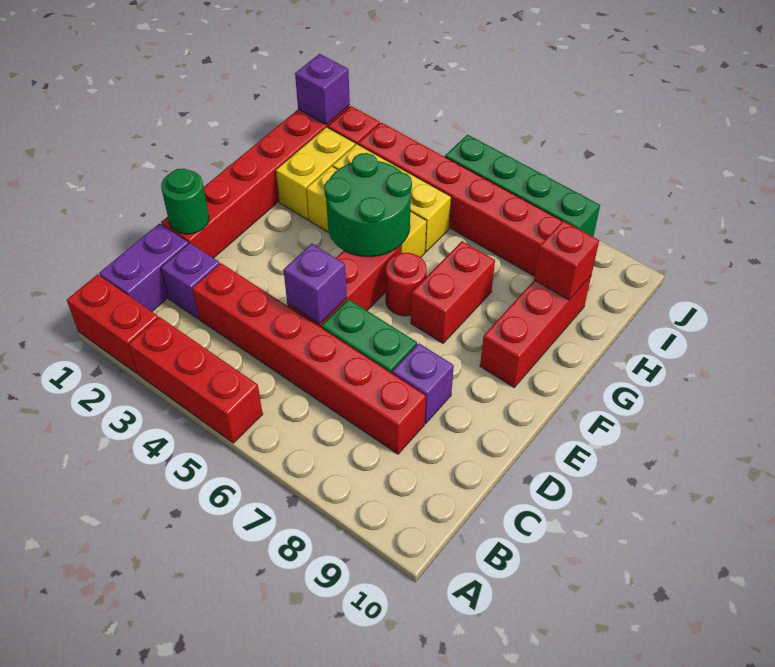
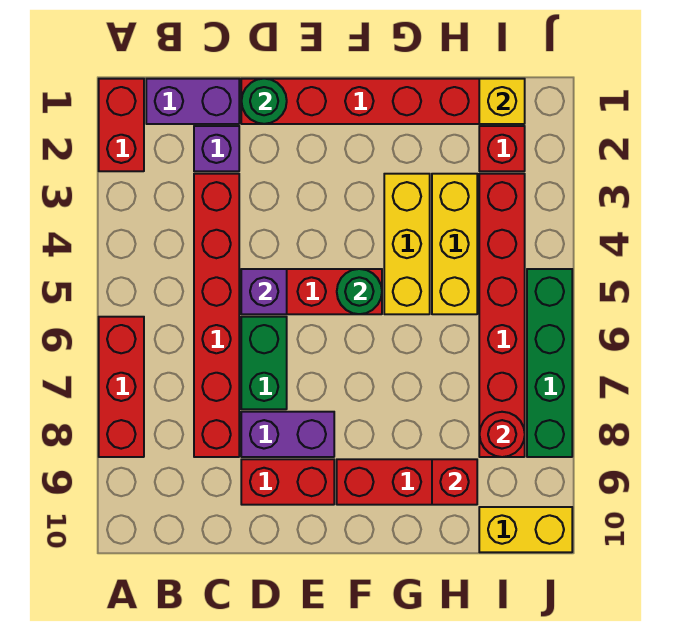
red 1x3 brick [129,317,263,443] -> red 1x3 brick moved to [99,317,144,457]
purple 1x1 brick [392,343,454,423] -> purple 1x2 brick [241,412,334,457]
green 2x2 round brick [324,153,412,257] -> green 1x1 round brick [337,269,382,314]
red 1x1 round brick [386,253,427,316] -> red 1x1 round brick moved to [479,412,525,457]
red 1x2 brick [411,241,495,343] -> red 1x2 brick moved to [241,459,334,505]
yellow 1x2 brick [276,127,355,220] -> yellow 1x2 brick moved to [479,507,572,552]
purple 1x1 brick [295,54,350,124] -> yellow 1x1 brick [479,79,525,124]

